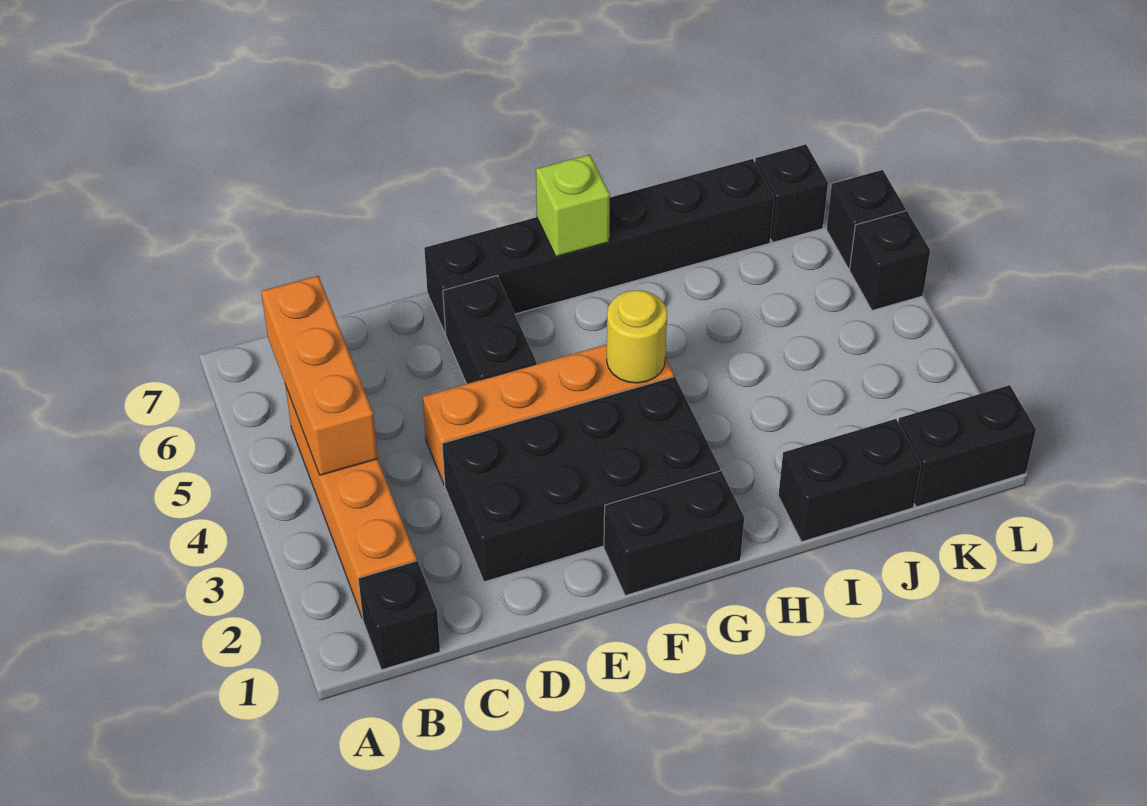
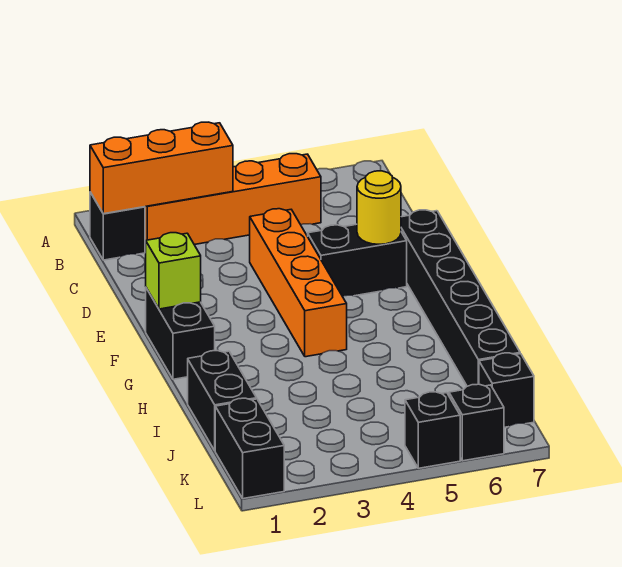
orange 1x3 brick [261,276,378,475] -> orange 1x3 brick moved to [90,122,233,214]
black 2x4 brick [442,377,720,582] -> none
yellow 1x1 round brick [607,290,667,383] -> yellow 1x1 round brick moved to [357,171,401,244]
lime 1x1 brick [536,155,610,256] -> lime 1x1 brick moved to [146,233,201,309]

